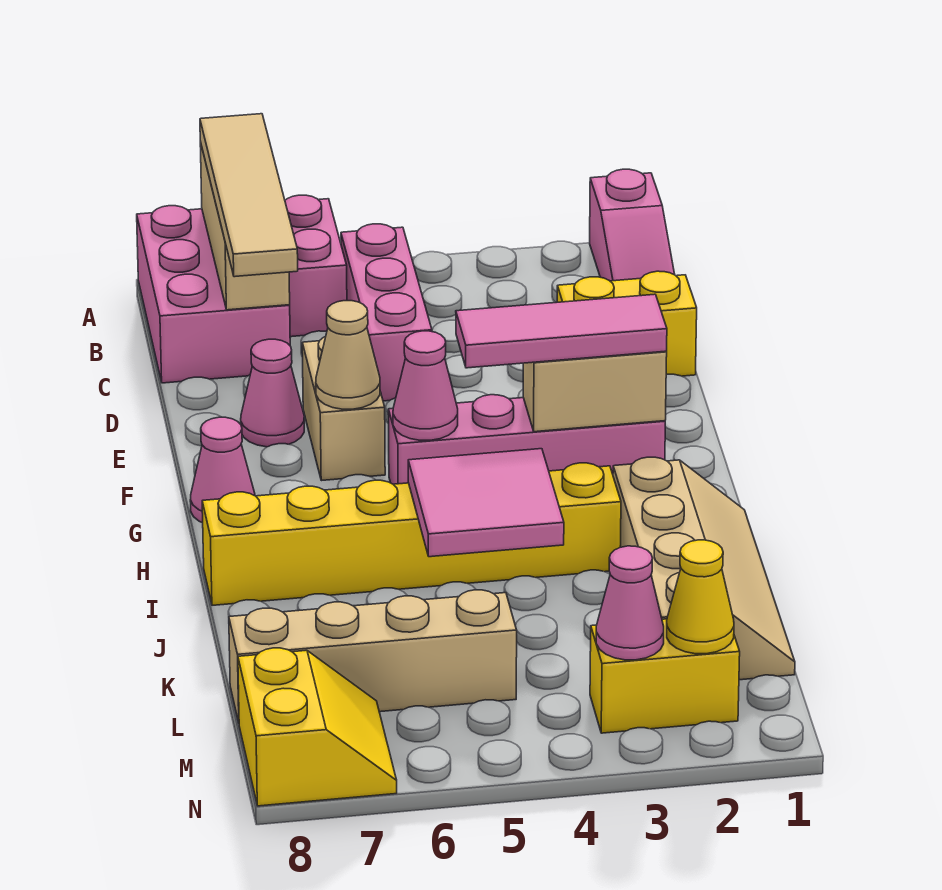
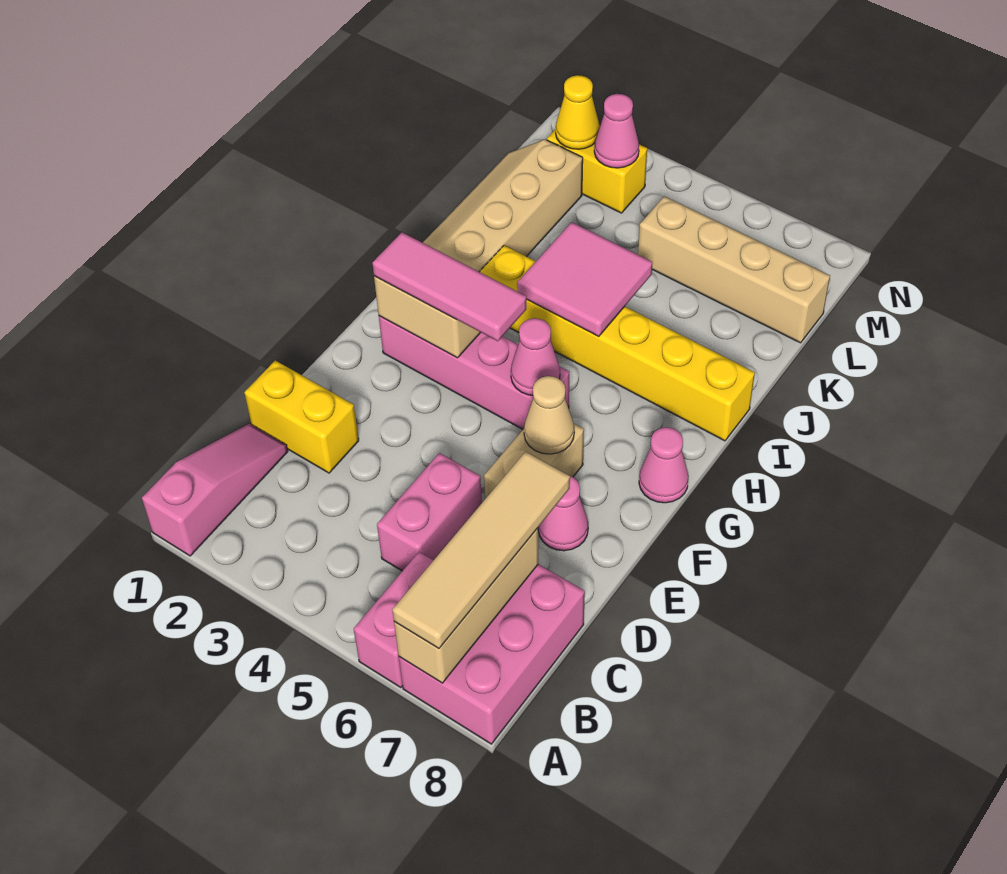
pink 1x3 brick [341,224,432,401] -> pink 1x2 brick [377,453,482,571]
yellow 2x2 slope [238,648,397,806] -> none

